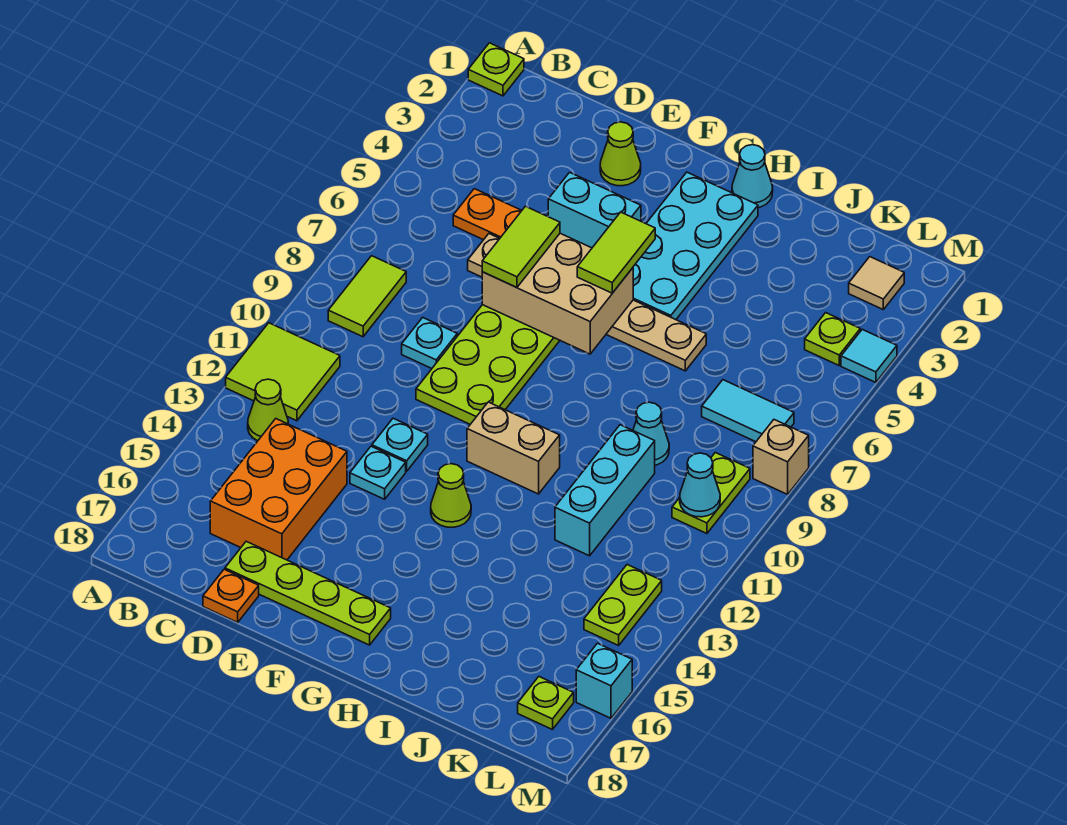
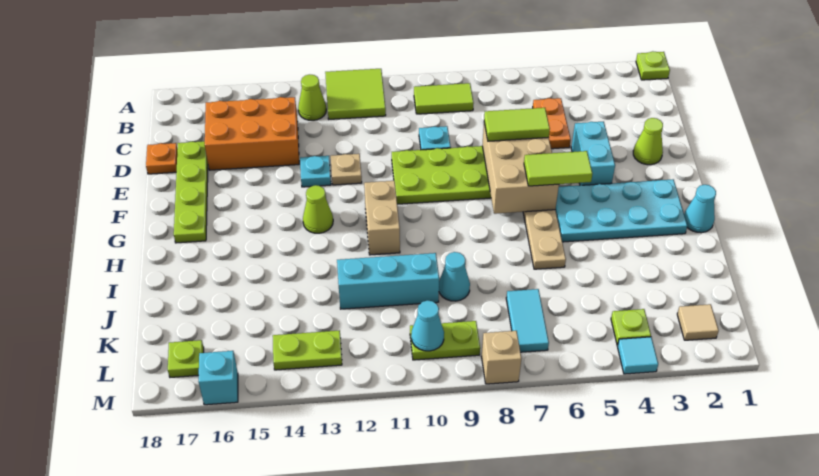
cyan 1x1 plate [372,418,428,471] -> tan 1x1 plate [331,154,362,185]

